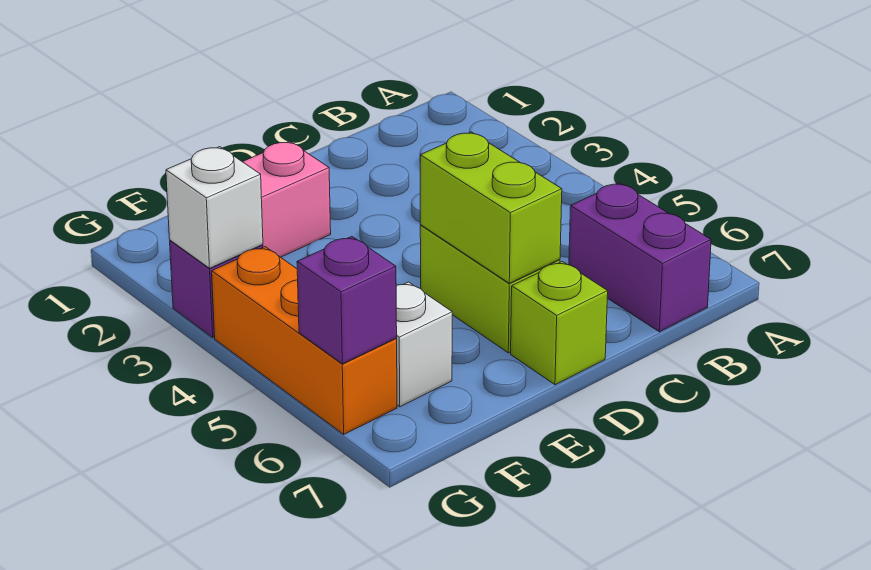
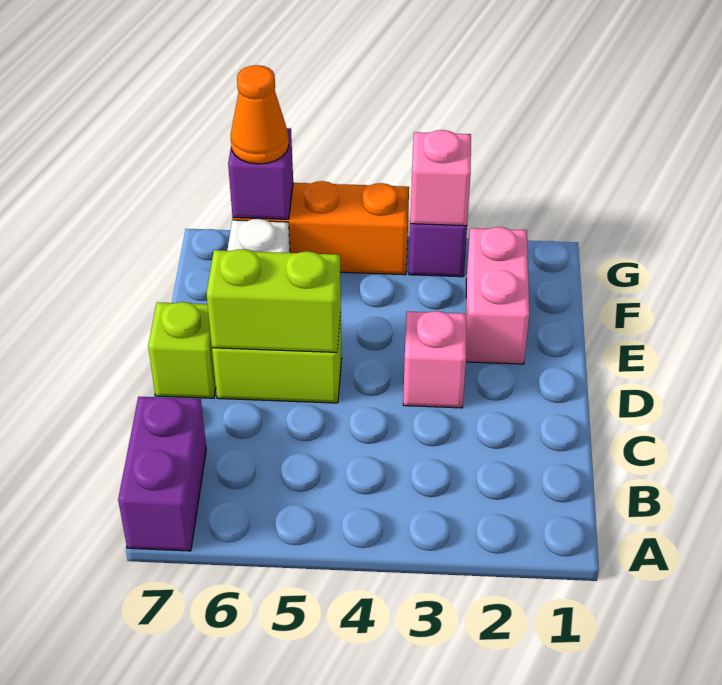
purple 1x2 brick [569,183,711,332] -> purple 1x2 brick turned to [118,397,206,551]
none -> pink 1x1 brick [403,311,466,408]
white 1x1 brick [166,147,263,268] -> pink 1x1 brick [410,130,471,226]
none -> orange 1x1 cone [231,65,289,164]

